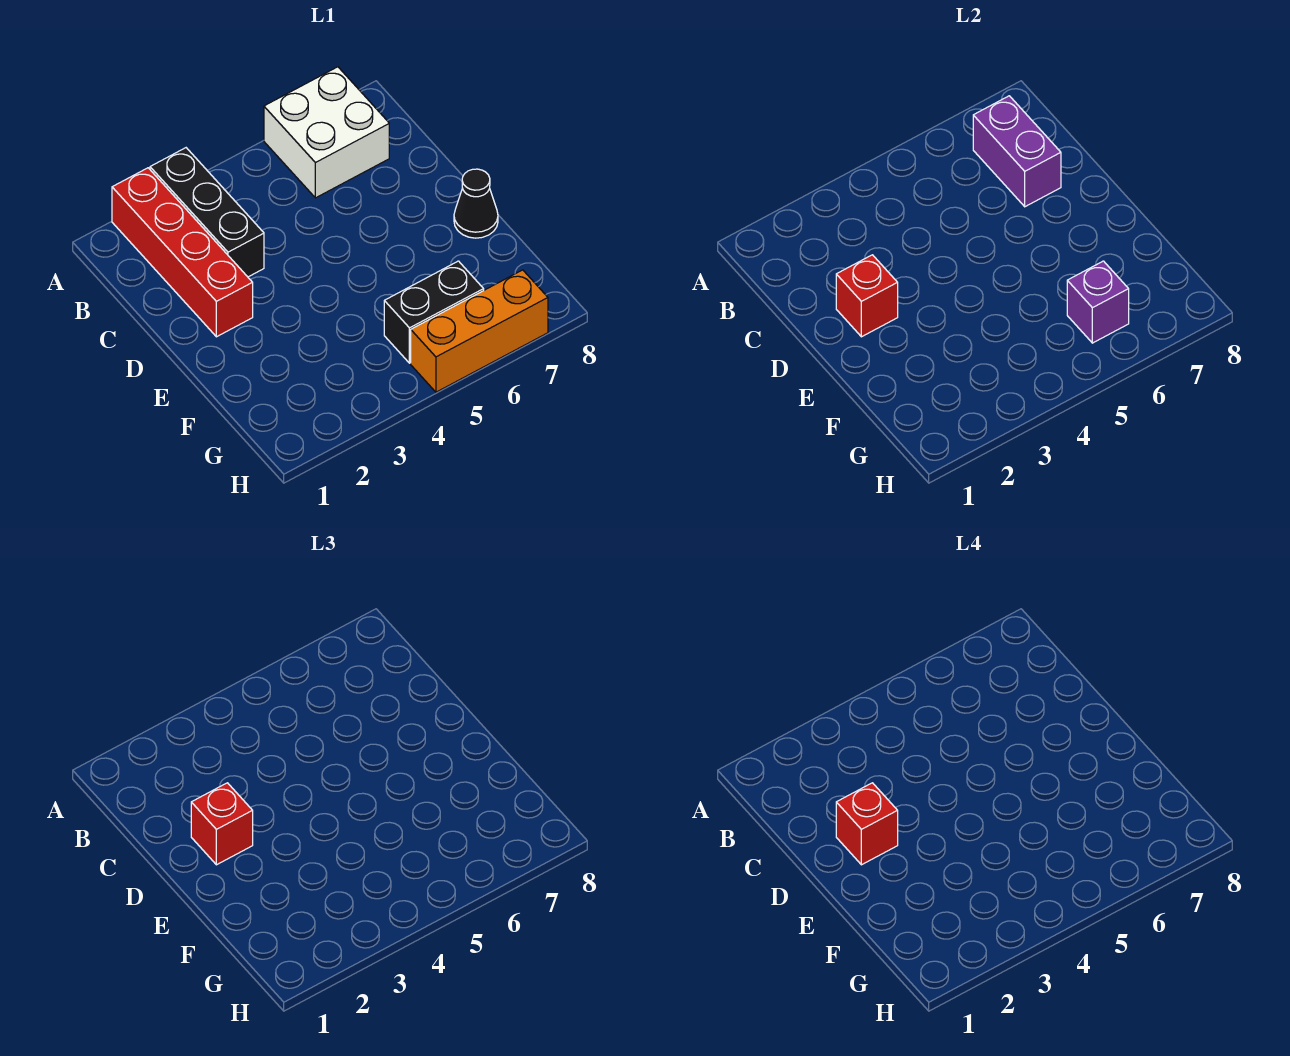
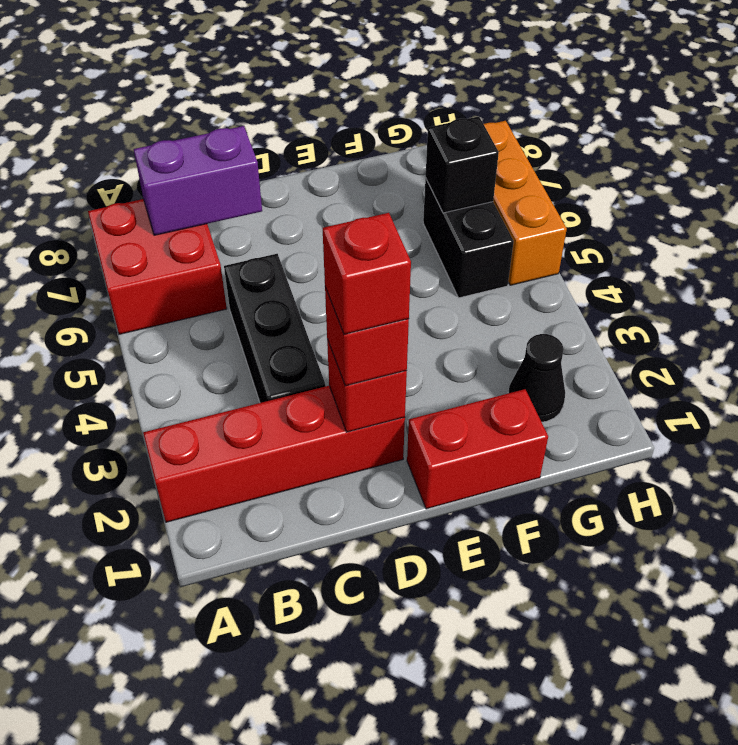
black 1x3 brick [150,148,264,277] -> black 1x3 brick turned to [224,254,326,403]
white 2x2 brick [264,67,389,198] -> red 2x2 brick [88,199,227,334]
none -> red 1x2 brick [407,389,548,509]
black 1x1 cone [454,169,498,238] -> black 1x1 cone moved to [509,334,565,422]
purple 1x1 brick [1067,261,1129,343] -> black 1x1 brick [426,117,499,213]

